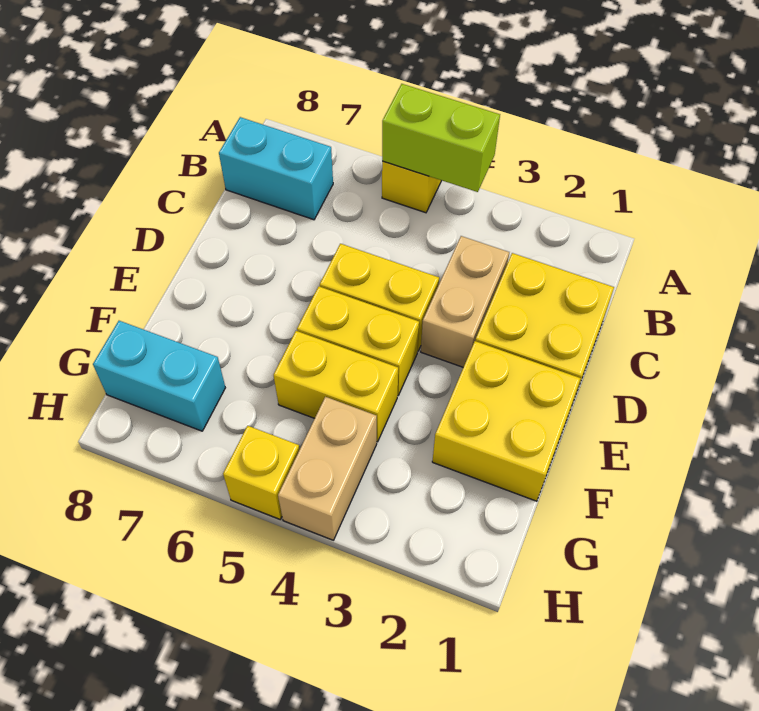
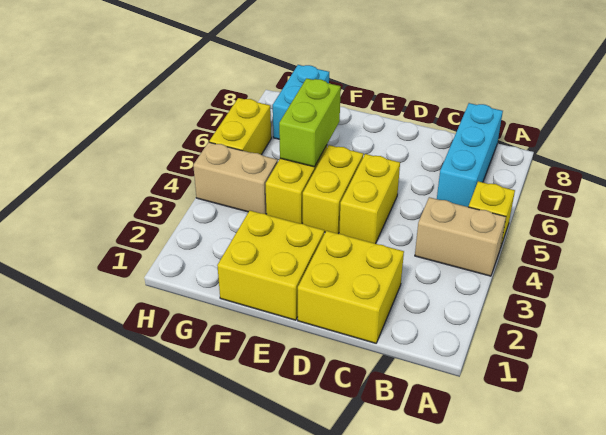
lime 1x2 brick [382,84,500,192] -> lime 1x2 brick moved to [279,78,341,167]
cyan 1x2 brick [219,117,333,220] -> cyan 1x3 brick [437,103,503,207]
tan 1x2 brick [421,236,509,367] -> tan 1x2 brick moved to [415,197,506,276]
yellow 1x1 brick [223,426,300,519] -> yellow 1x2 brick [209,98,271,155]

